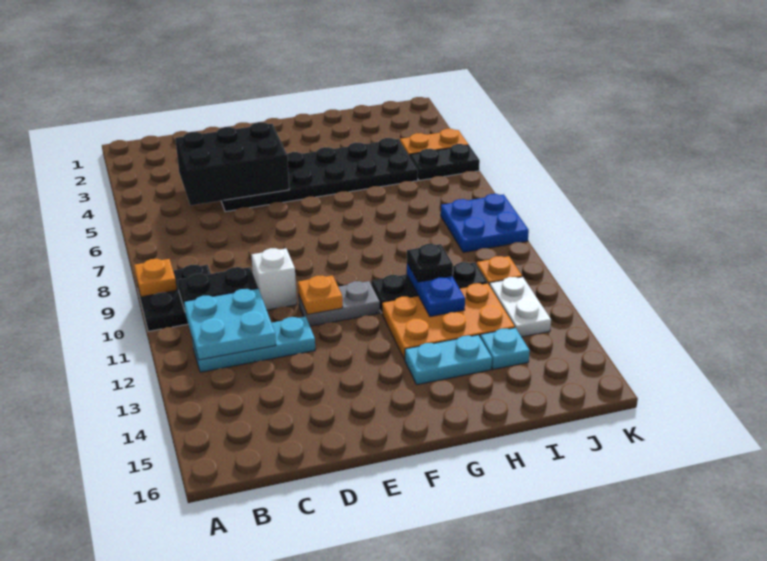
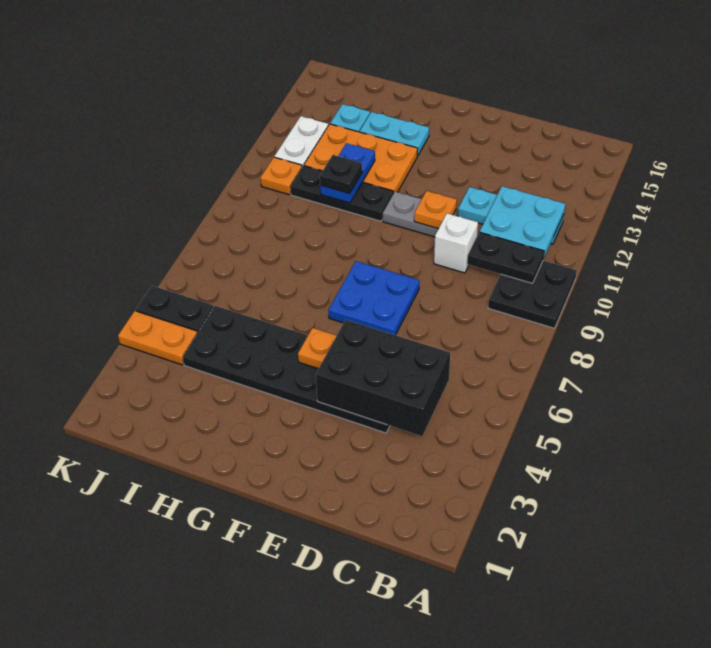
orange 1x1 plate [134,259,177,297] -> orange 1x1 plate moved to [298,328,337,369]
blue 2x2 plate [441,194,529,252] -> blue 2x2 plate moved to [328,261,419,335]

